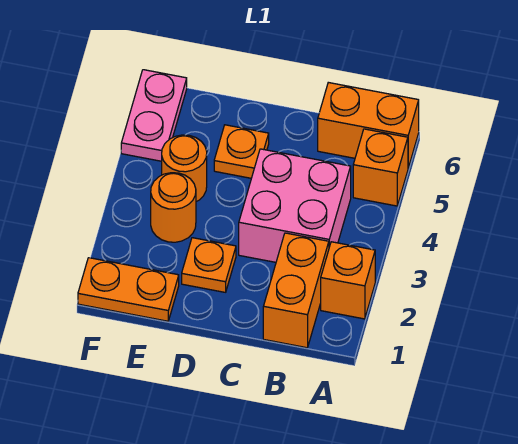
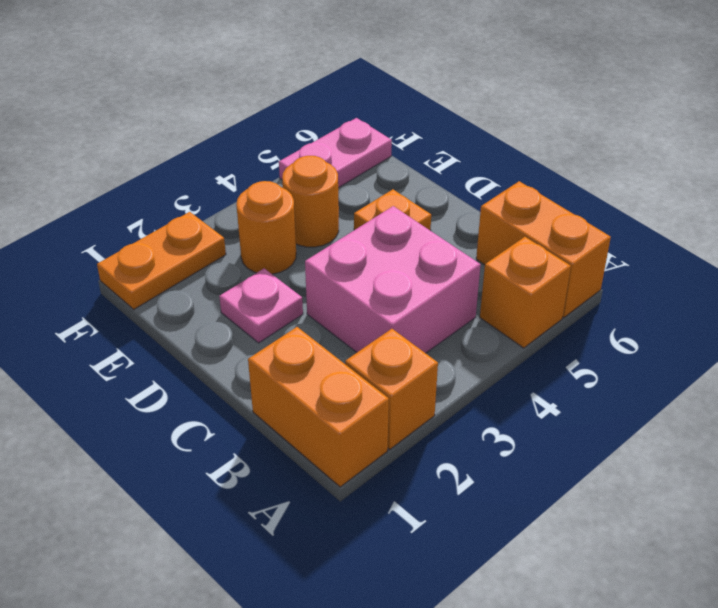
orange 1x2 brick [263,233,329,348] -> orange 1x2 brick turned to [248,327,389,487]
orange 1x1 plate [182,238,236,292] -> pink 1x1 plate [219,269,303,343]
orange 1x2 plate [78,258,179,321] -> orange 1x2 plate turned to [97,212,226,309]

